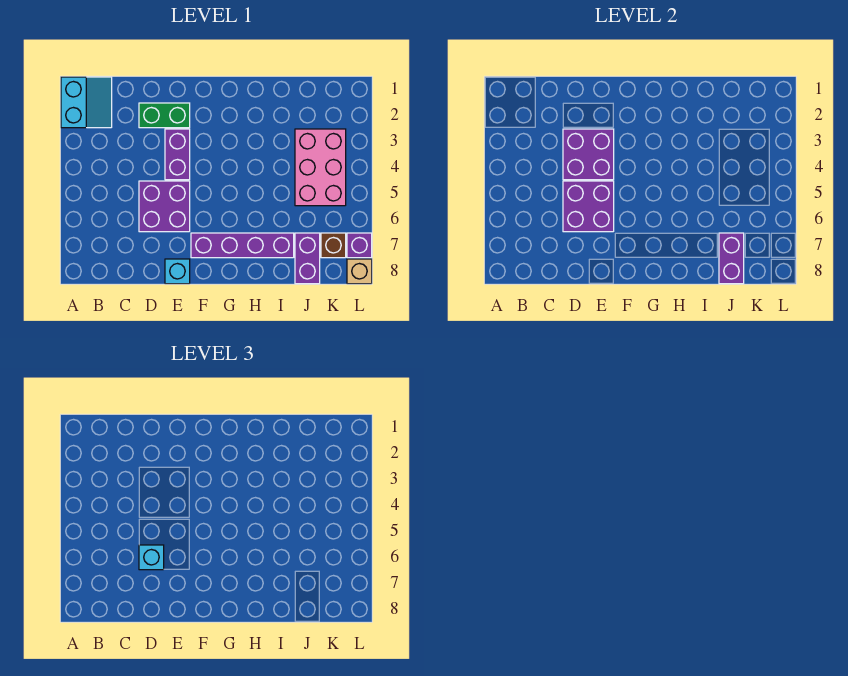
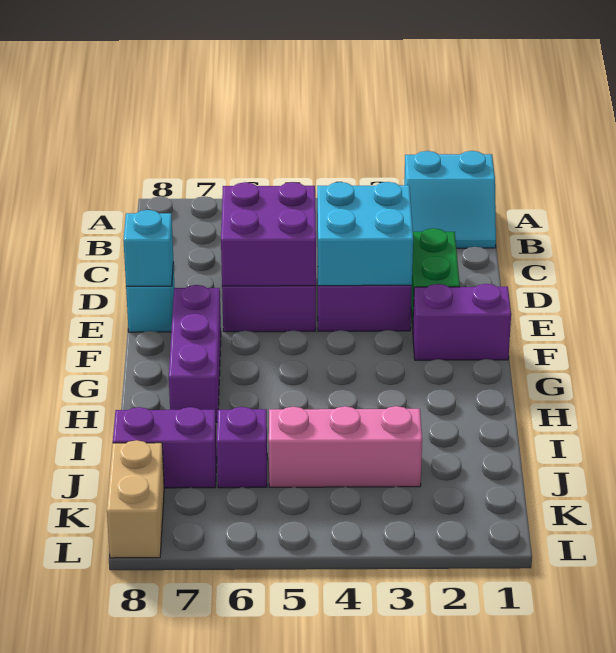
purple 2x2 brick [563,129,614,180] -> cyan 2x2 brick [317,182,413,286]
cyan 1x1 brick [139,545,164,570] -> cyan 1x1 brick moved to [123,210,173,286]
purple 1x4 brick [191,233,294,258] -> purple 1x3 brick [169,285,221,422]
pink 2x3 brick [295,129,346,206] -> pink 1x3 brick [269,406,422,487]
purple 1x2 brick [719,233,744,284] -> purple 1x2 brick moved to [413,284,511,360]
brown 1x1 brick [321,233,346,258] -> none
purple 1x1 brick [347,233,372,258] -> purple 1x1 brick moved to [217,407,267,488]
tan 1x1 brick [347,259,372,284] -> tan 1x2 brick [107,440,164,558]

